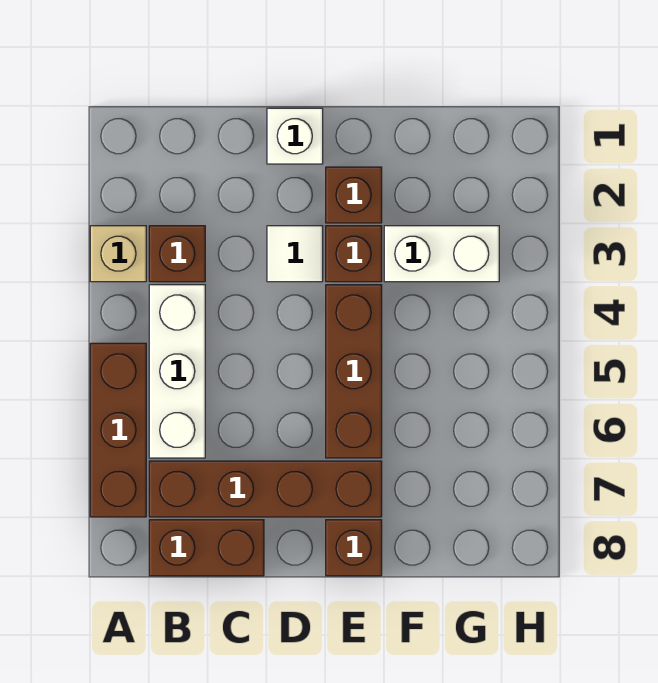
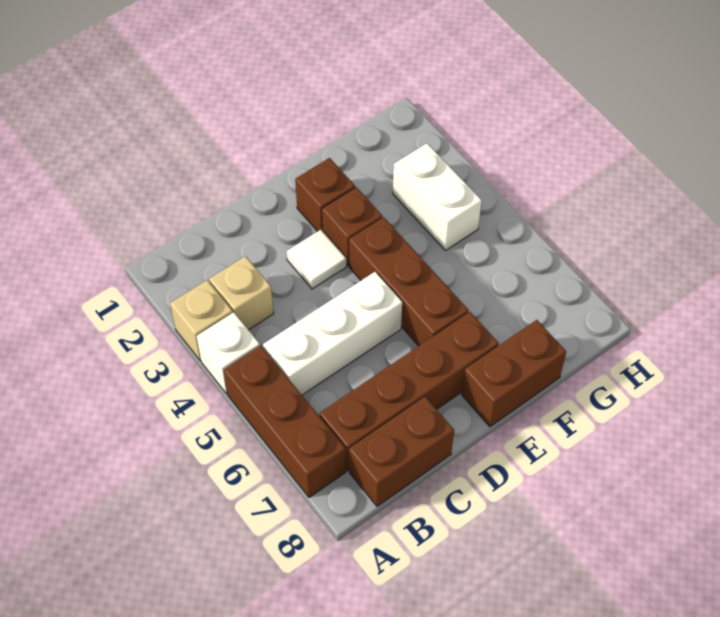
brown 1x1 brick [149,226,205,282] -> tan 1x1 brick [209,256,274,330]
white 1x3 brick [149,285,205,458] -> white 1x3 brick turned to [263,272,402,395]
white 1x1 brick [267,108,323,164] -> white 1x1 brick moved to [196,312,260,394]
brown 1x1 brick [326,520,382,576] -> brown 1x2 brick [462,320,566,427]
white 1x2 brick [384,226,499,282] -> white 1x2 brick turned to [393,143,482,250]

